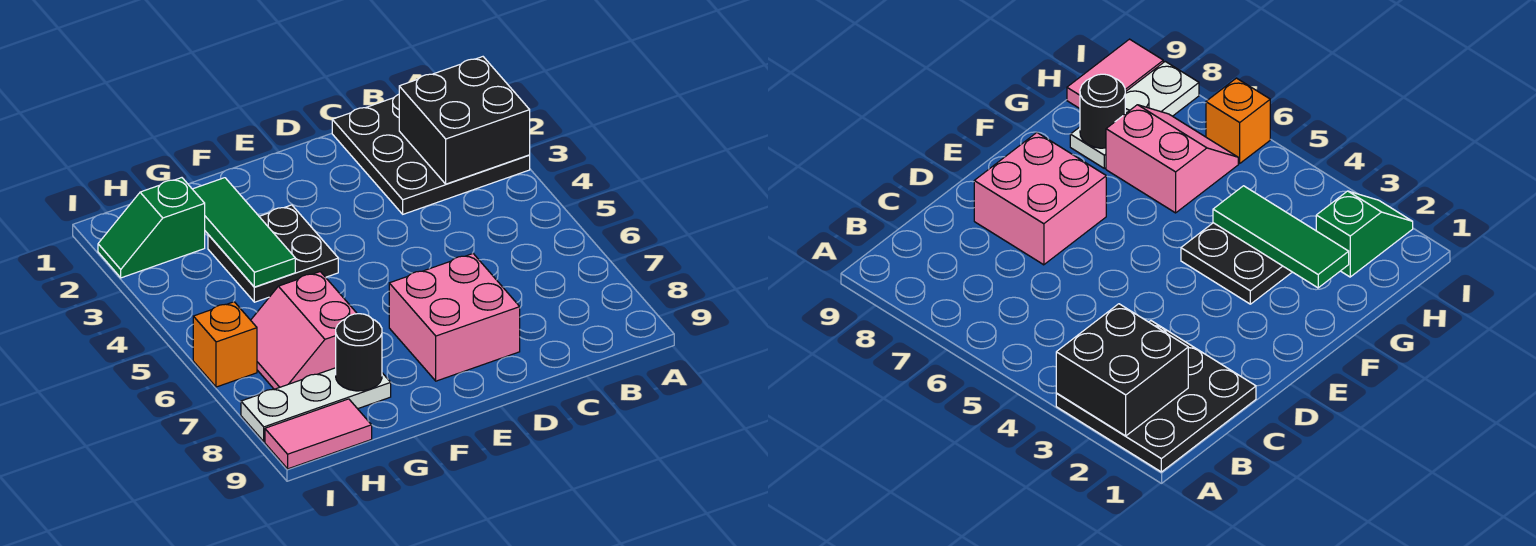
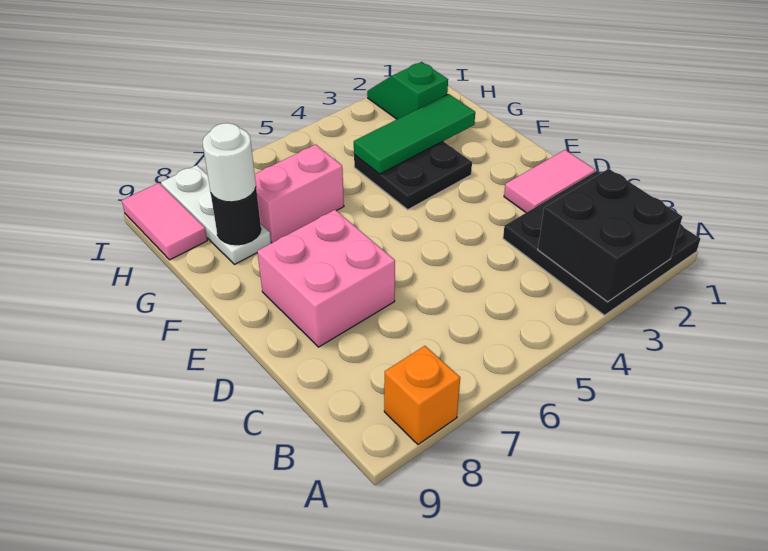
none -> pink 1x2 tile [504,150,595,212]
none -> white 1x1 round brick [202,123,256,202]
orange 1x1 brick [193,302,257,387] -> orange 1x1 brick moved to [384,346,460,444]

